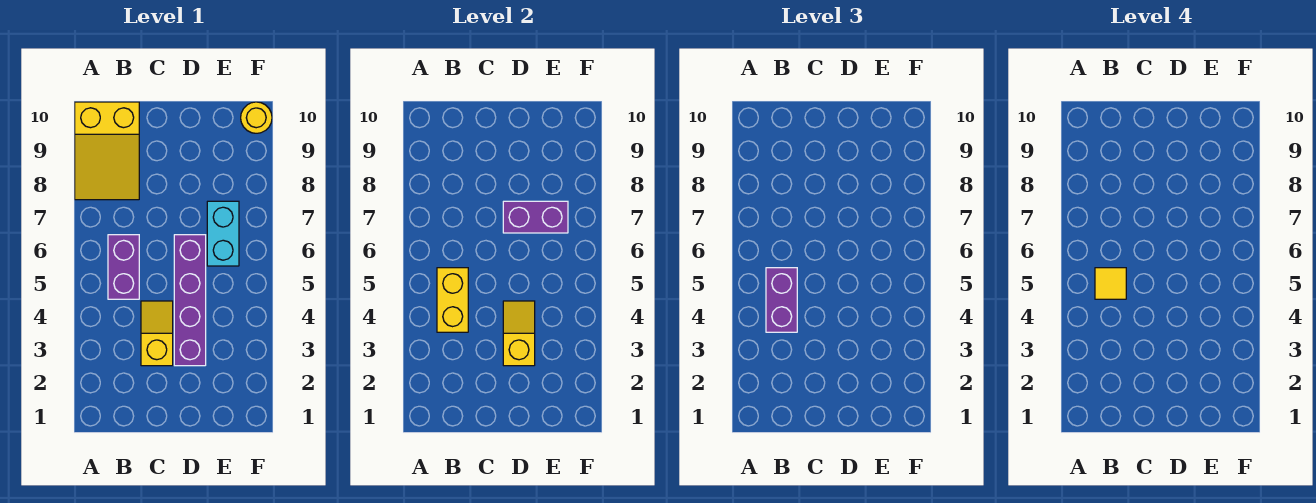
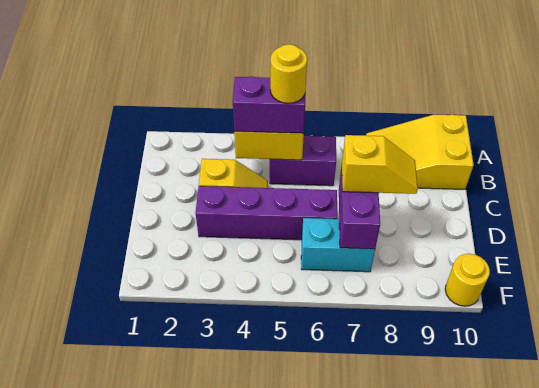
yellow 1x1 tile [1095,268,1126,299] -> yellow 1x1 round brick [270,44,307,103]
yellow 1x2 slope [503,301,535,366] -> yellow 1x2 slope moved to [342,135,418,194]

